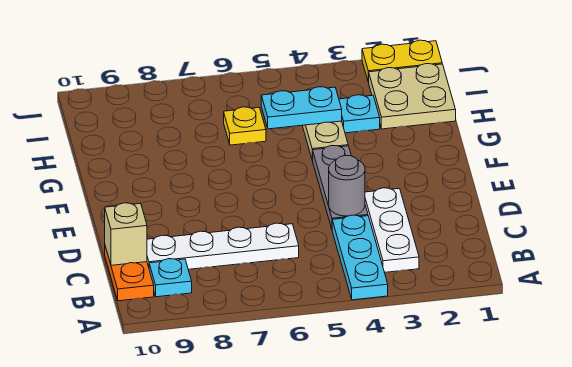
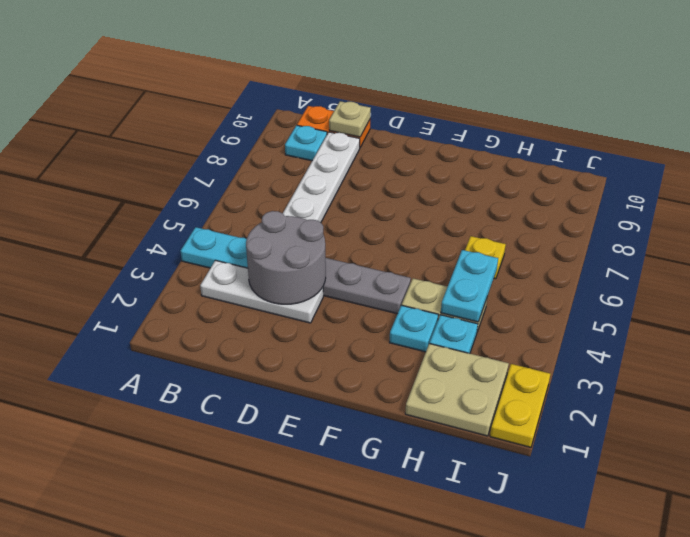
tan 1x1 brick [105,203,147,265] -> tan 1x1 plate [329,101,371,137]
grey 1x1 round brick [329,156,365,216] -> grey 2x2 round brick [246,211,326,304]
none -> cyan 1x1 plate [389,305,438,352]

